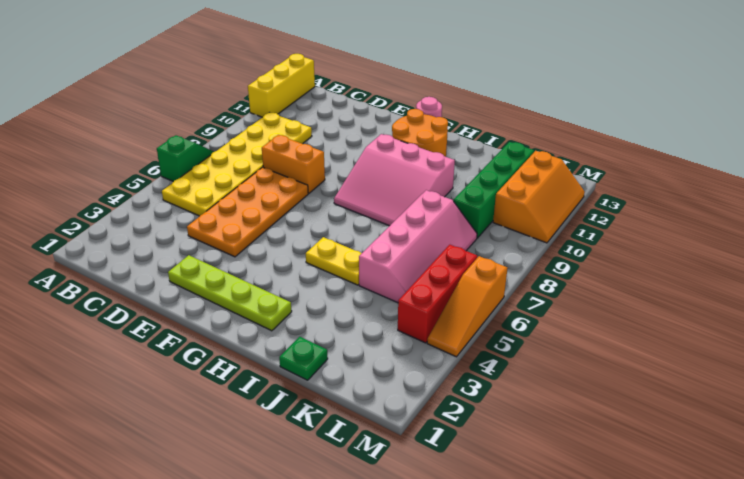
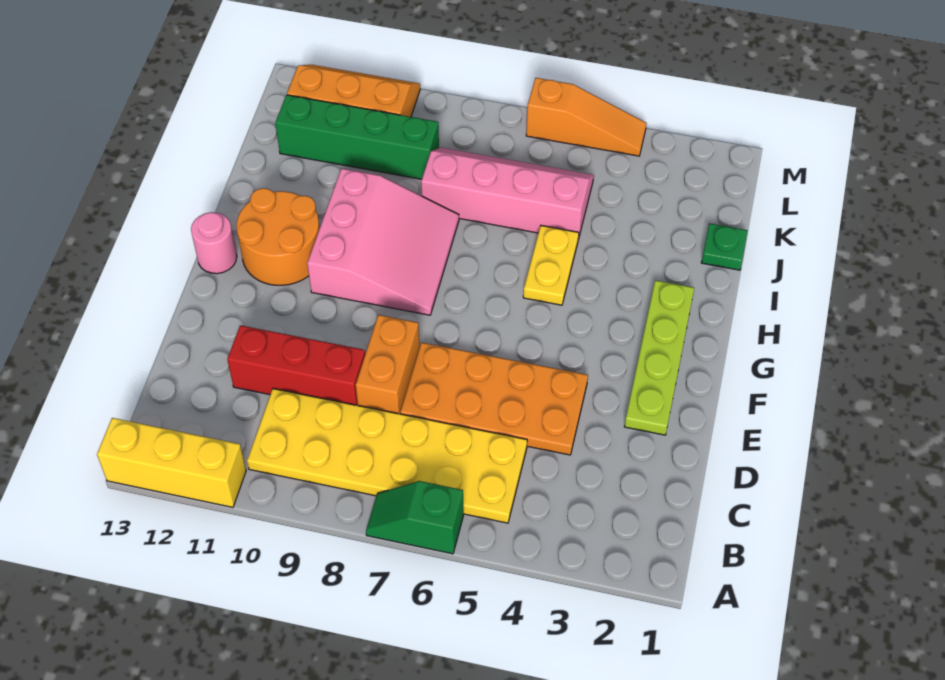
red 1x3 brick [398,245,477,343] -> red 1x3 brick moved to [227,325,365,405]

